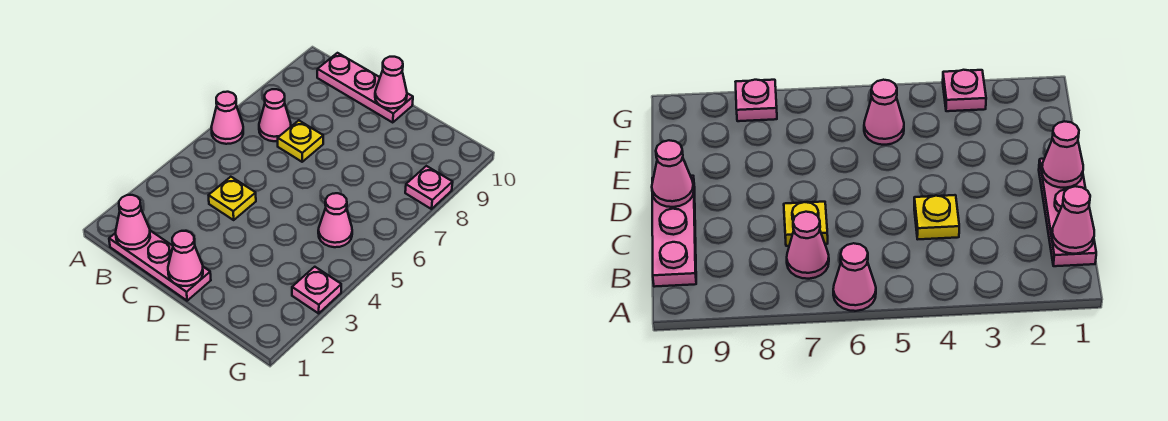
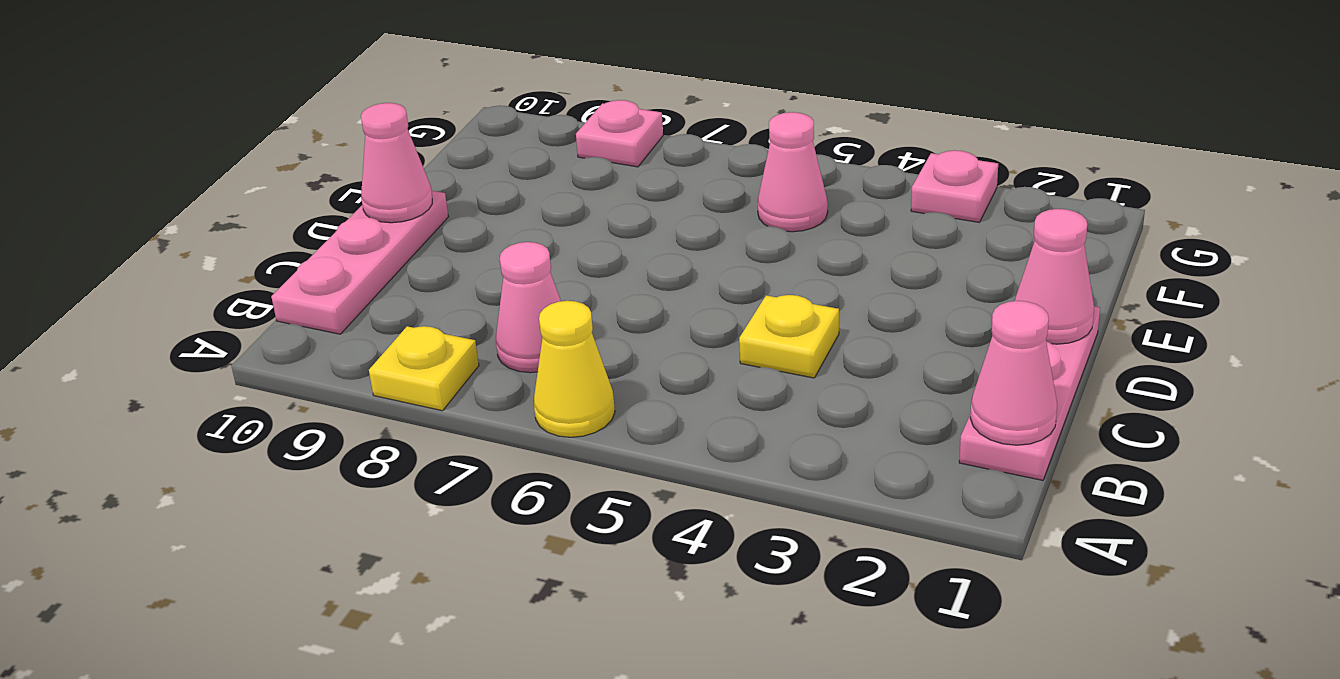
pink 1x1 cone [211,92,243,144] -> yellow 1x1 cone [534,301,615,437]
yellow 1x1 plate [278,120,323,162] -> yellow 1x1 plate moved to [369,326,479,411]

